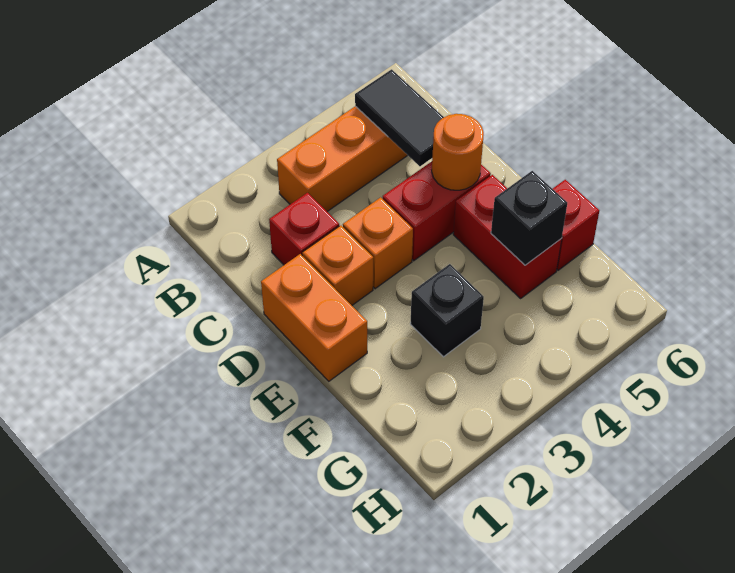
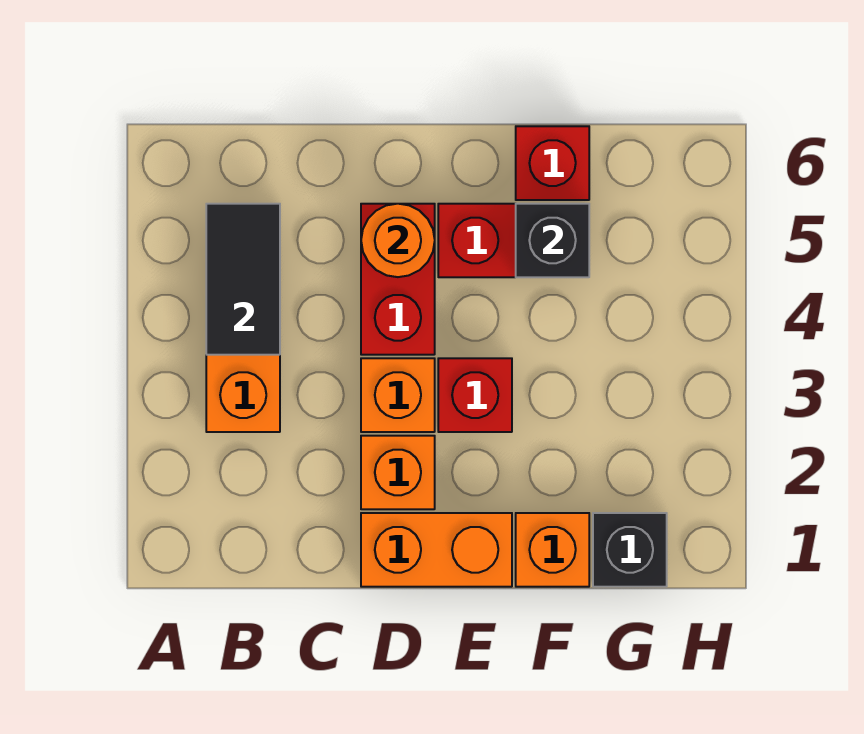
black 1x2 tile [355,69,444,166] -> black 1x2 tile turned to [206,204,280,355]
red 1x1 brick [269,193,339,265] -> red 1x1 brick moved to [438,358,512,432]
none -> orange 1x1 brick [516,513,589,587]
black 1x1 brick [410,264,484,357] -> black 1x1 brick moved to [593,513,667,587]

